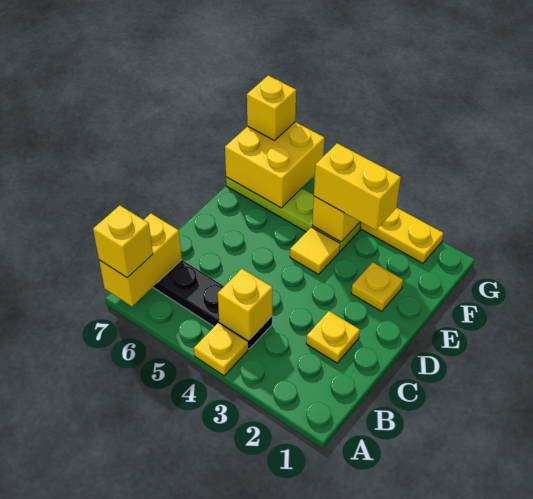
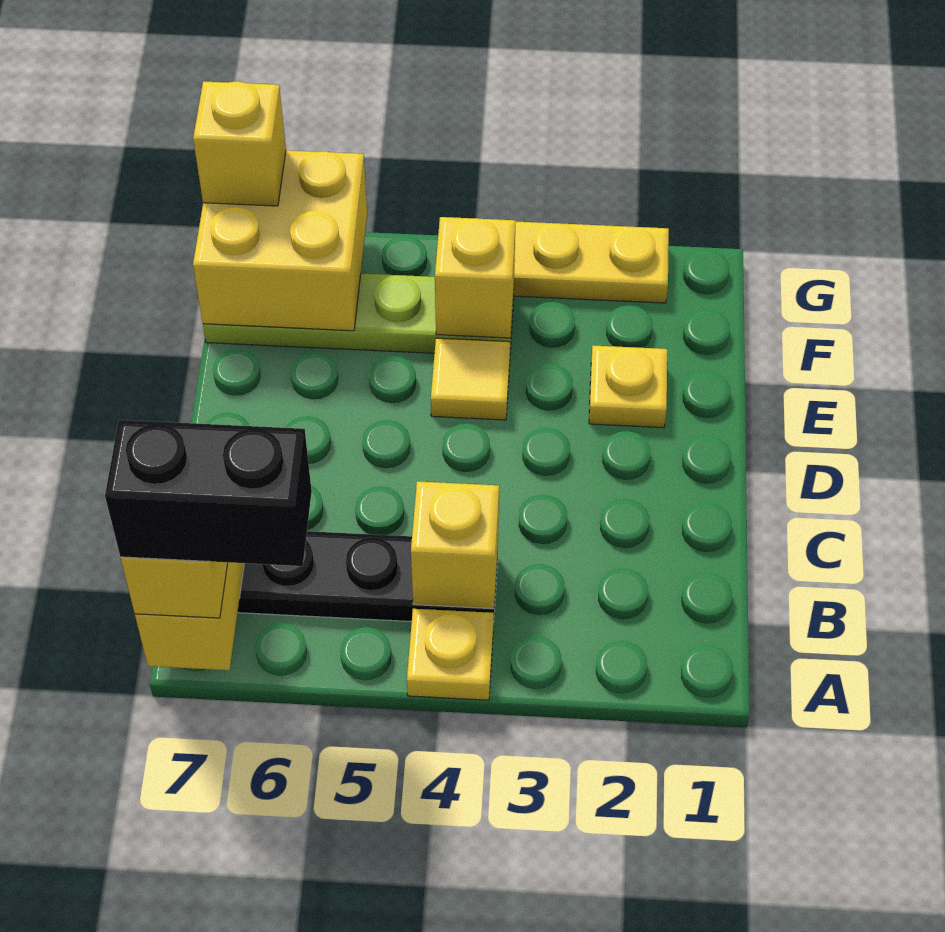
none -> black 1x2 brick [105,420,312,566]
yellow 1x1 plate [306,311,360,363] -> none
yellow 1x2 brick [314,143,401,230] -> none

